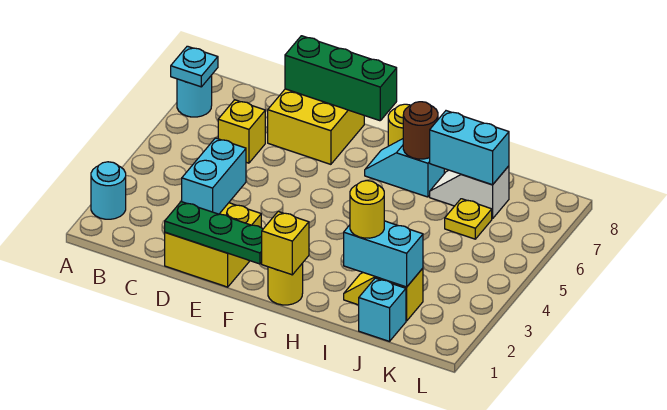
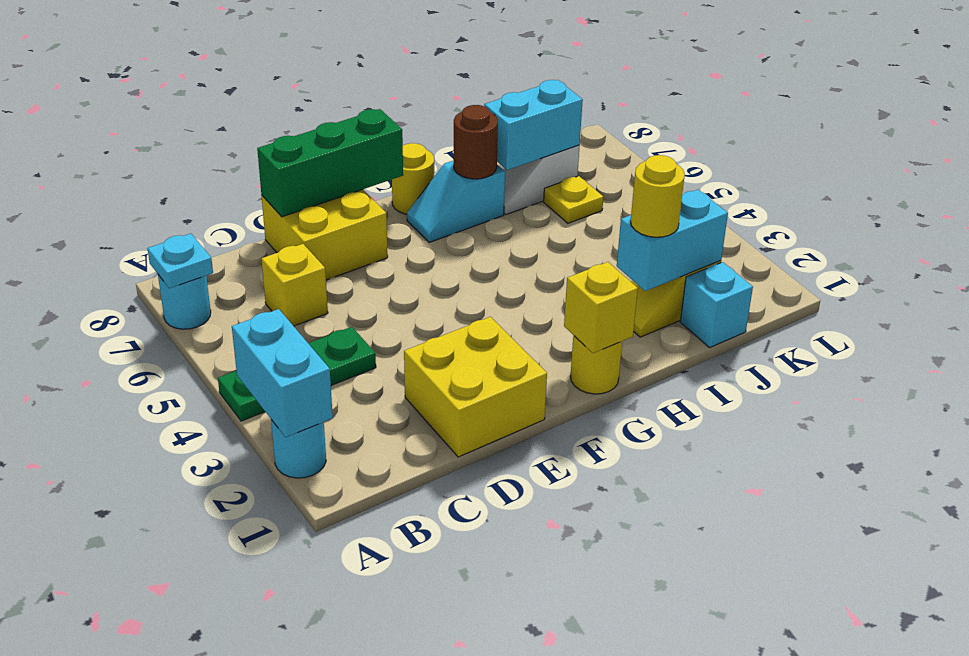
green 1x3 plate [165,202,263,264] -> green 1x3 plate moved to [218,327,376,421]
cyan 1x2 brick [182,138,246,214] -> cyan 1x2 brick moved to [232,309,333,437]

